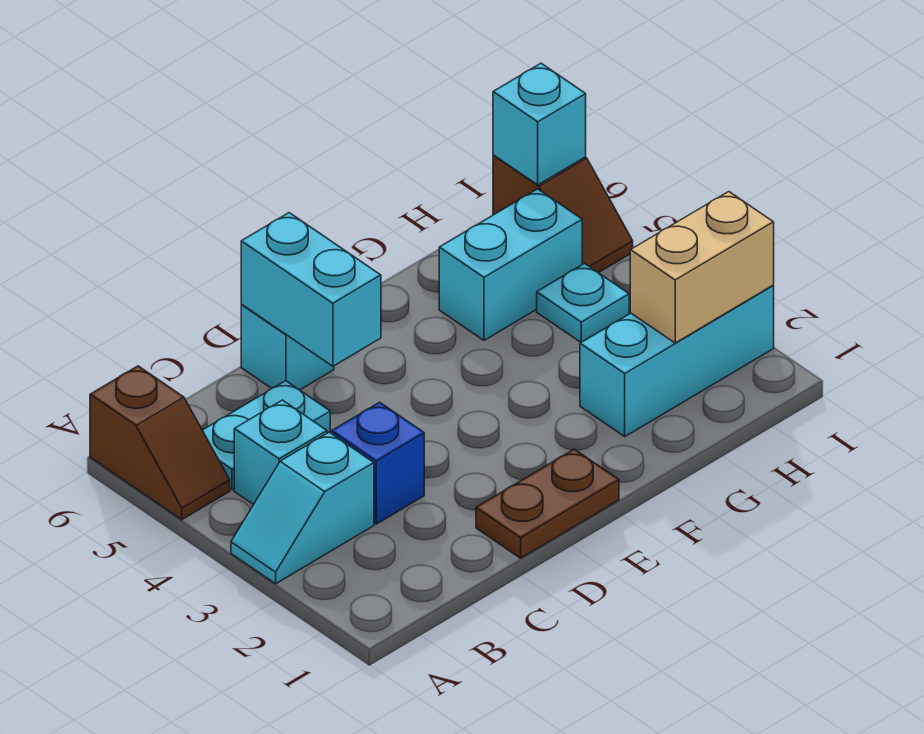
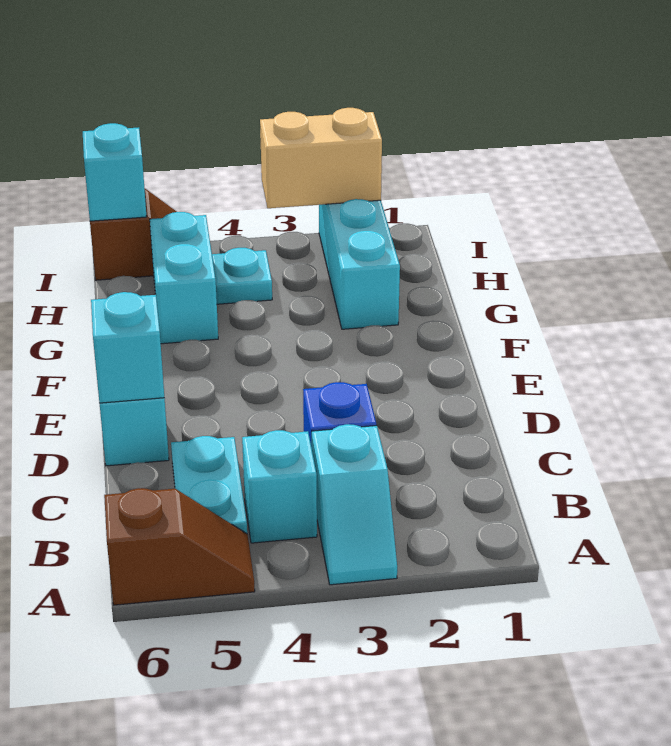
brown 1x2 plate [476,449,619,558] -> none
cyan 1x2 brick [241,213,381,366] -> cyan 1x1 brick [91,292,164,403]
tan 1x2 brick [630,192,774,343] -> tan 1x2 brick turned to [260,108,382,208]

